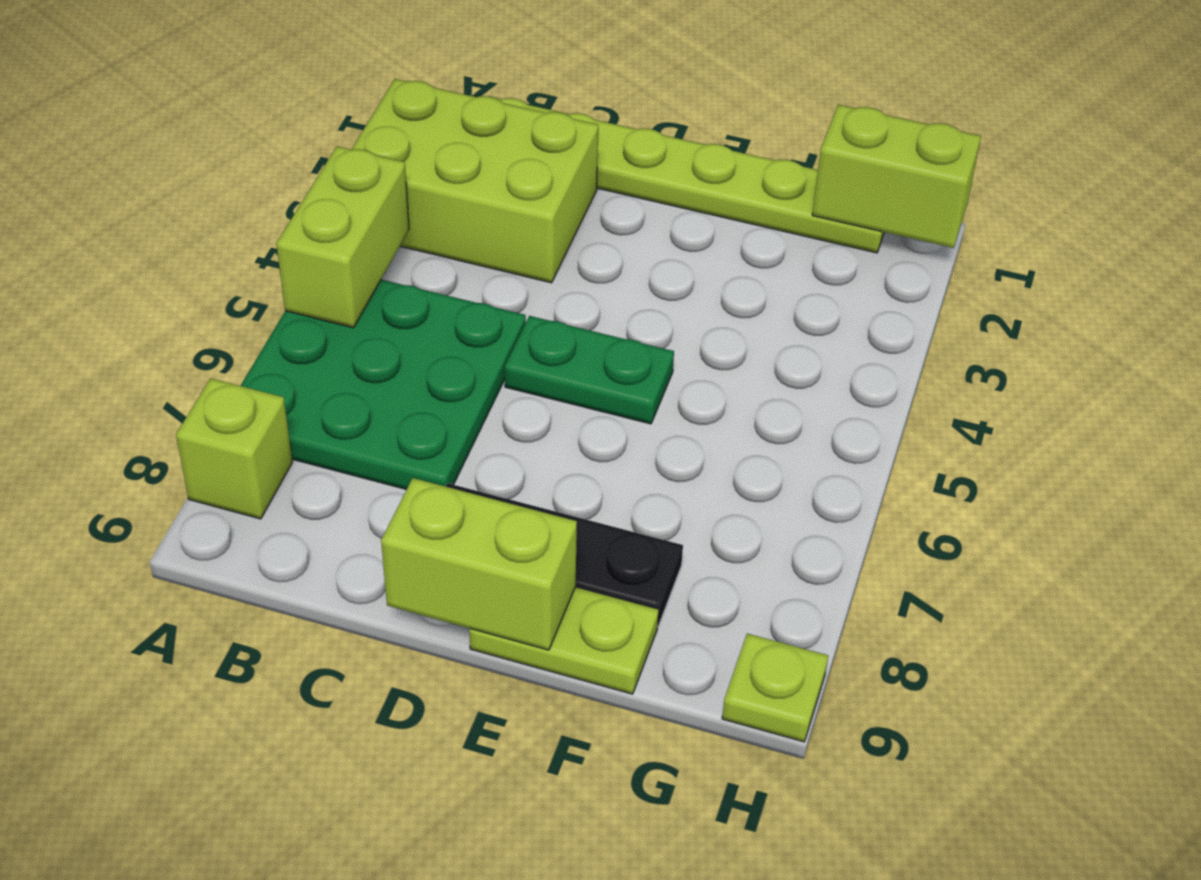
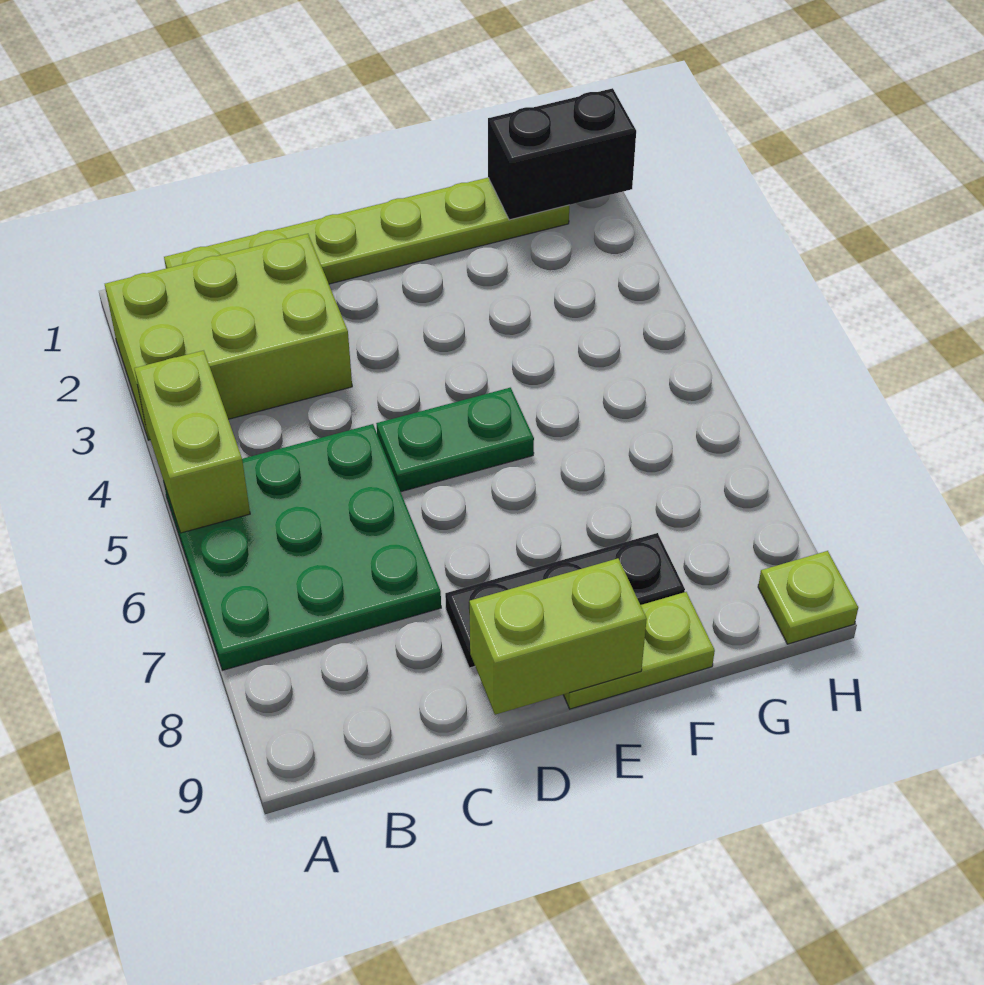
lime 1x1 brick [176,378,292,519] -> none
lime 1x2 brick [812,105,981,248] -> black 1x2 brick [488,88,636,220]

